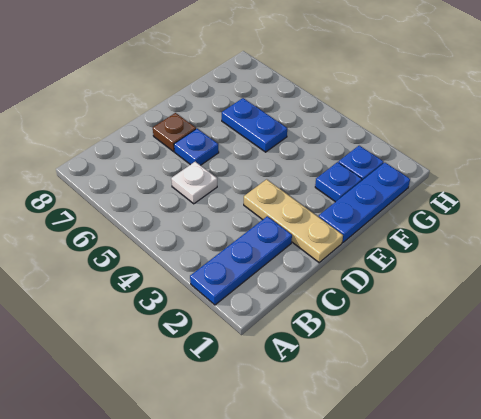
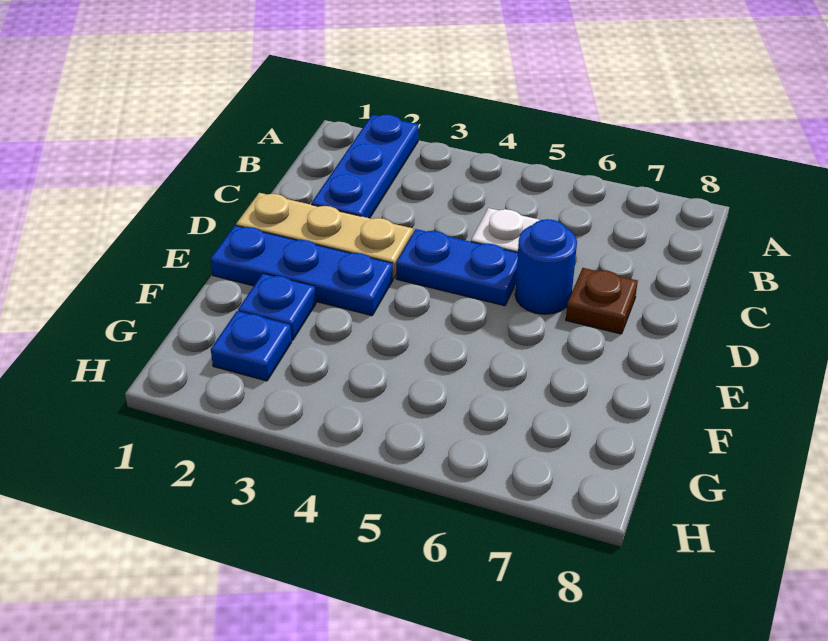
blue 1x1 plate [174,129,219,165] -> blue 1x1 round brick [515,219,577,314]
blue 1x3 plate [319,163,410,242] -> blue 1x3 plate turned to [210,225,393,316]
blue 1x2 plate [222,98,287,152] -> blue 1x2 plate moved to [396,229,518,306]

